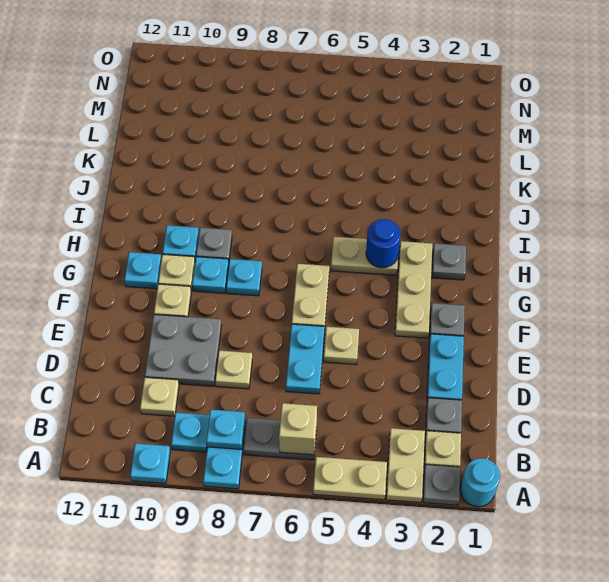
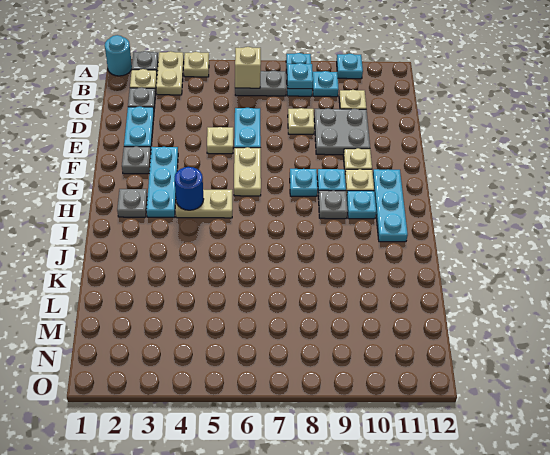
tan 1x2 plate [313,457,387,500] -> tan 1x1 plate [184,52,209,77]
tan 1x3 plate [395,241,432,338] -> cyan 1x3 plate [146,147,178,217]
cyan 1x1 plate [124,252,162,289] -> cyan 1x3 plate [373,169,408,242]

